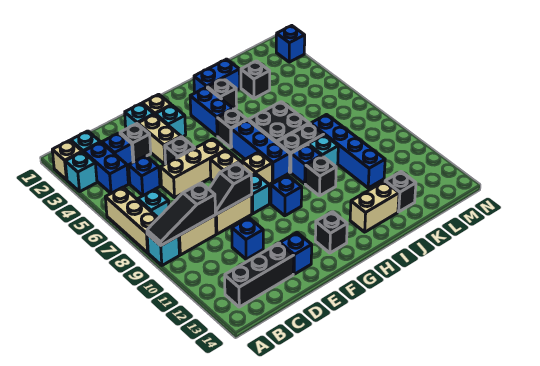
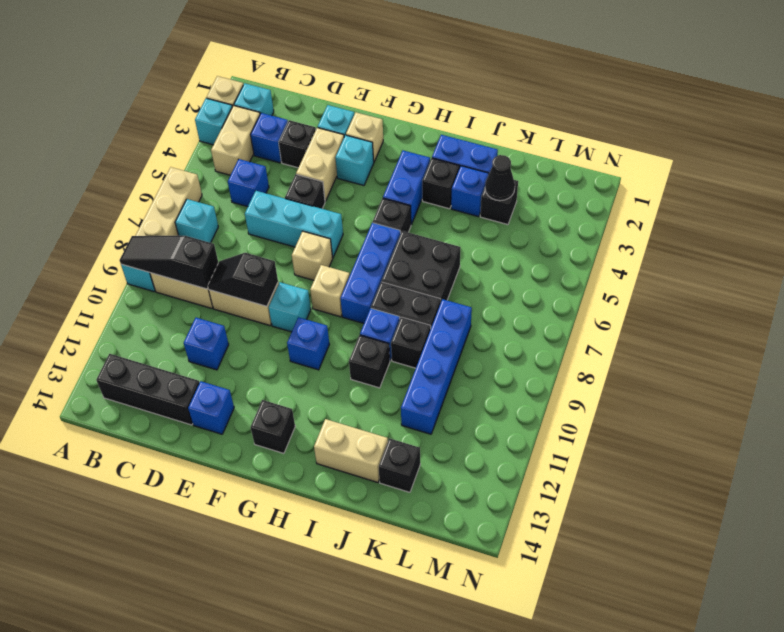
blue 1x2 brick [84,142,128,193] -> tan 1x2 brick [211,106,260,175]
tan 1x3 brick [161,139,226,198] -> cyan 1x3 brick [245,191,343,258]
cyan 1x1 brick [308,135,338,166] -> black 1x1 brick [391,317,431,368]
none -> black 1x1 cone [485,155,515,201]
blue 1x1 brick [276,26,305,62] -> blue 1x1 brick moved to [451,166,489,217]

